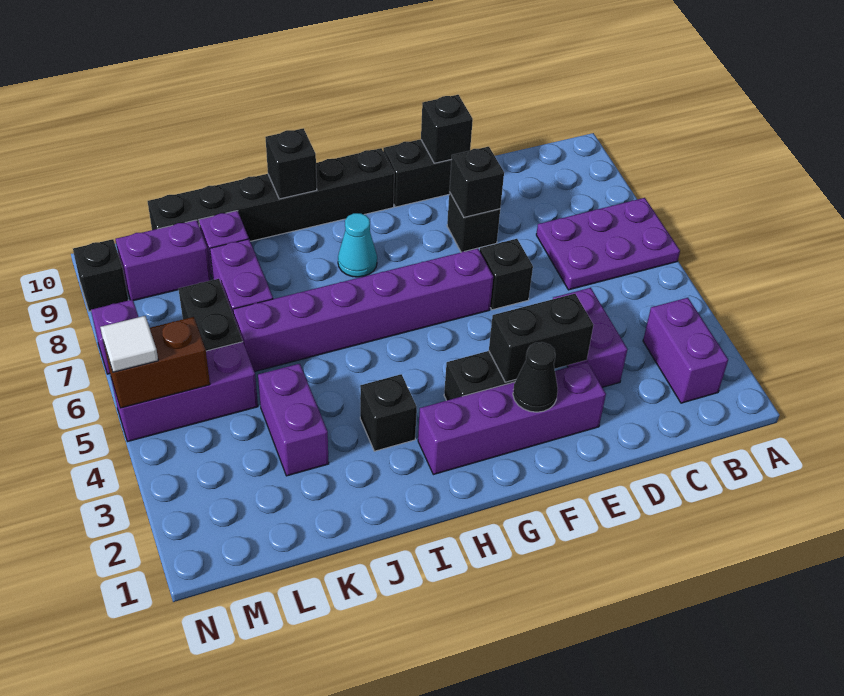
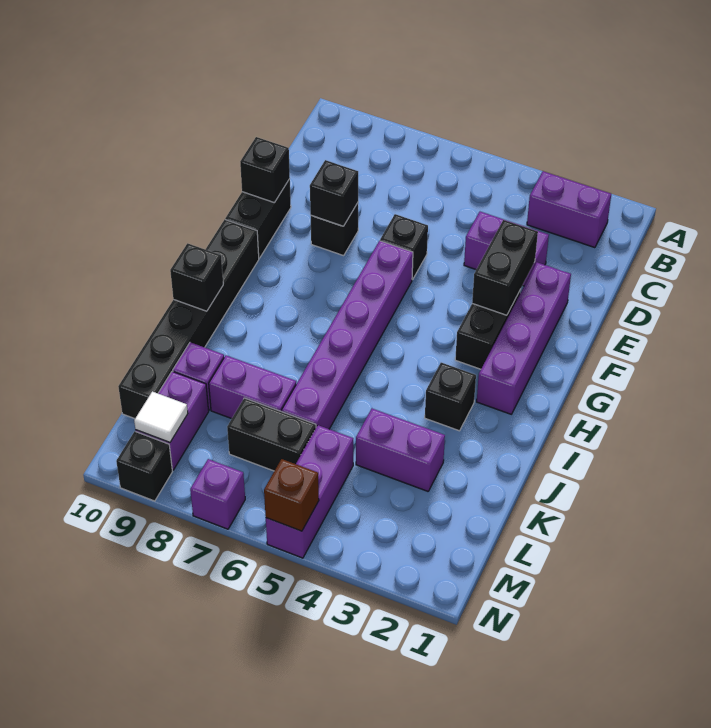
purple 2x3 plate [536,198,680,290] -> none
black 1x1 cone [513,342,558,412] -> none
cyan 1x1 cone [338,213,377,277] -> none
brown 1x2 brick [104,317,210,408] -> brown 1x1 brick [264,459,319,531]
white 1x1 tile [100,316,158,372] -> white 1x1 tile moved to [134,391,188,442]

